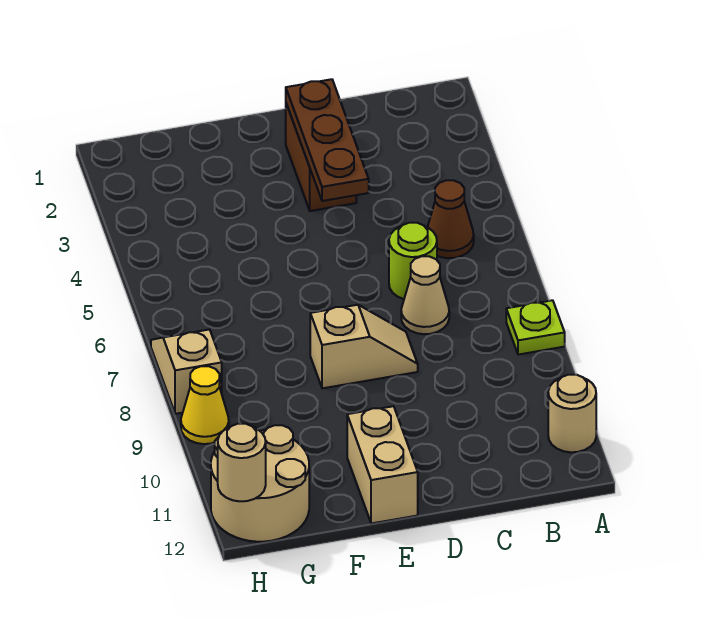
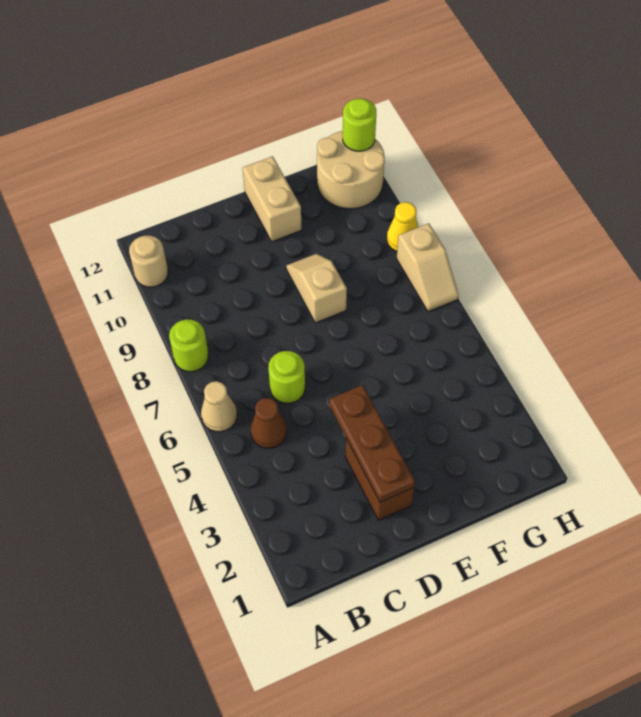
lime 1x1 plate [506,300,565,355] -> lime 1x1 round brick [169,319,209,372]
tan 1x1 cone [401,256,449,334] -> tan 1x1 cone moved to [201,381,237,432]
tan 1x2 slope [310,305,418,388] -> tan 1x2 slope turned to [286,254,347,323]
tan 1x1 round brick [218,424,266,501] -> lime 1x1 round brick [343,98,376,151]

